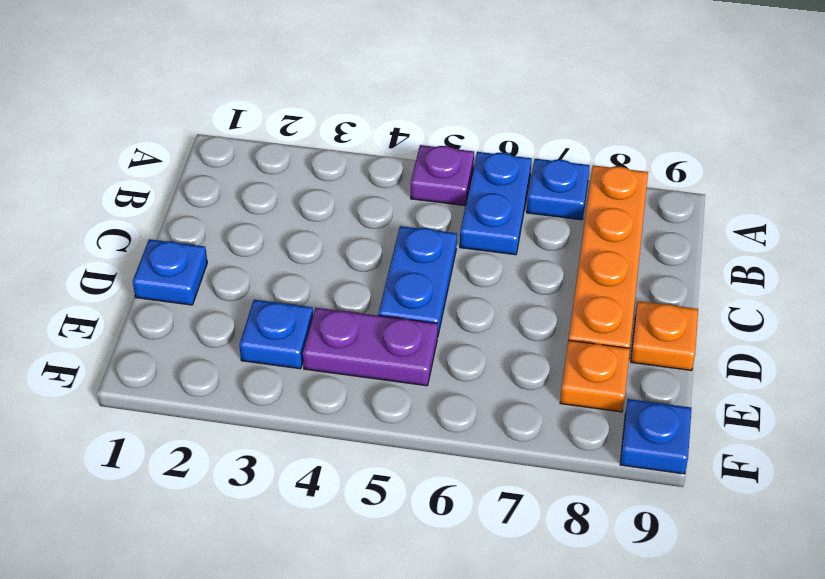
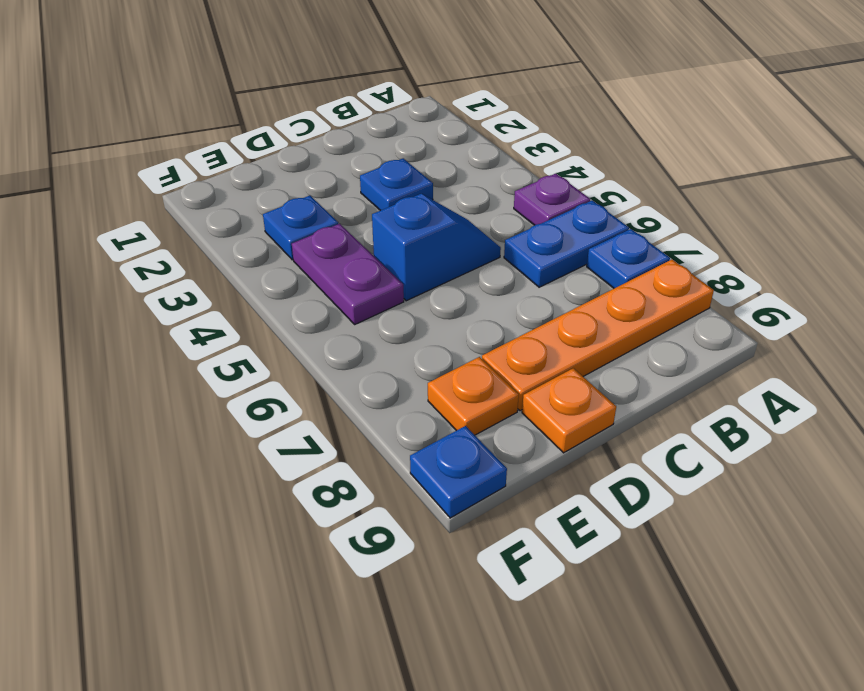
blue 1x2 plate [378,226,457,335] -> blue 1x2 slope [372,194,501,301]
blue 1x1 plate [133,239,207,305] -> blue 1x1 plate moved to [360,158,433,211]

